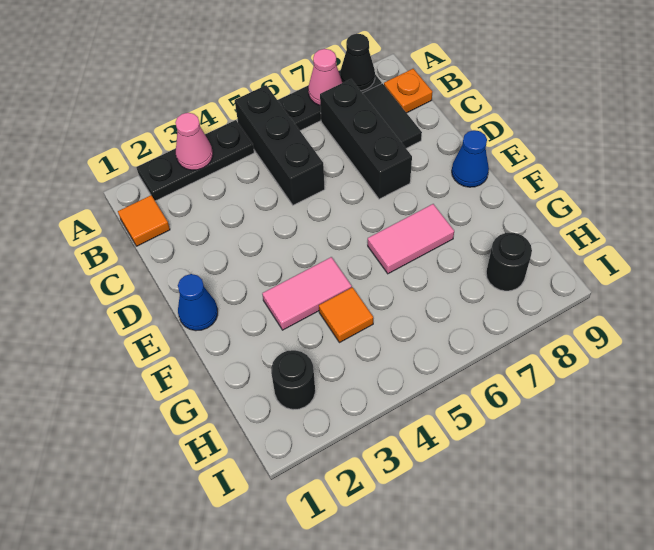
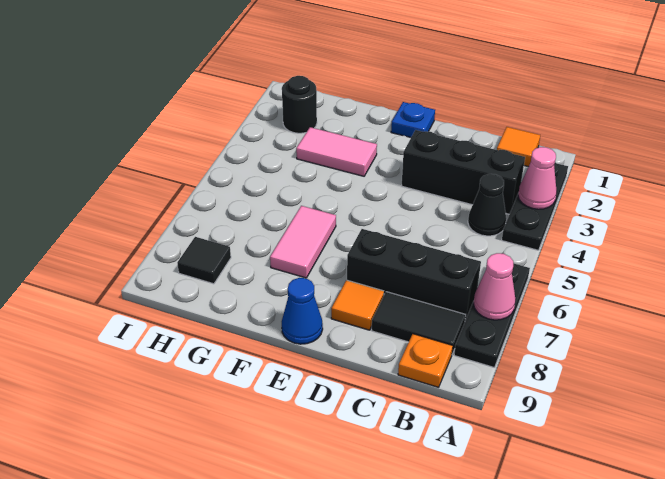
black 1x3 brick [235,85,325,205] -> black 1x3 brick moved to [402,130,525,214]
black 1x1 cone [340,34,375,91] -> black 1x1 cone moved to [468,174,506,236]
blue 1x1 cone [178,274,218,331] -> blue 1x1 plate [391,102,435,137]
pink 1x2 tile [262,257,352,330] -> pink 1x2 tile turned to [296,127,377,176]
orange 1x1 tile [319,287,373,343] -> orange 1x1 tile moved to [331,280,384,330]
black 1x1 round brick [486,233,532,291] -> black 1x1 tile [177,237,231,284]

